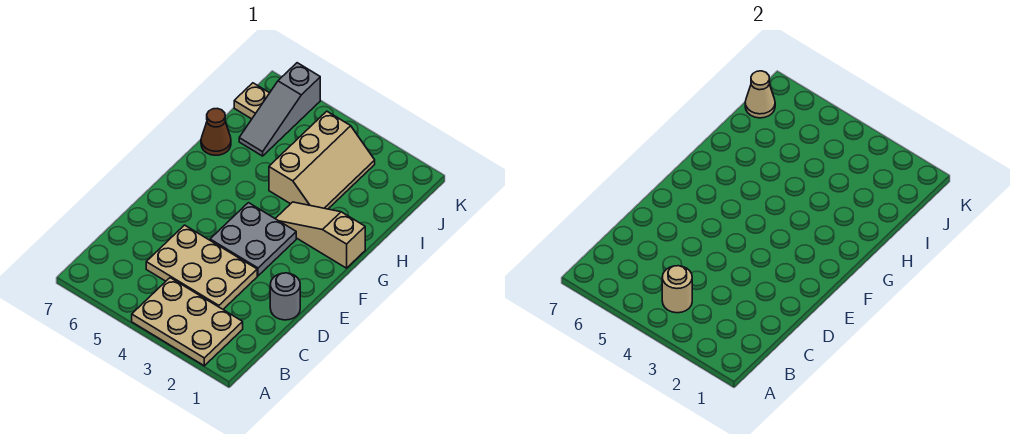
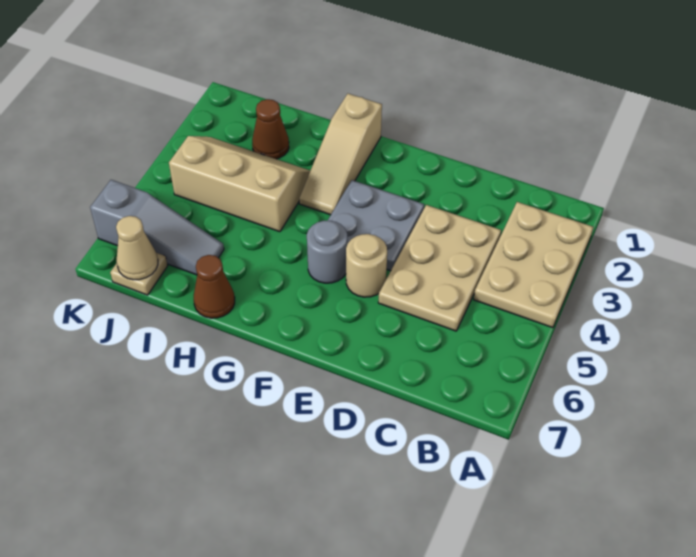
tan 1x1 round brick [662,266,692,313] -> tan 1x1 round brick moved to [346,234,387,297]
grey 1x1 round brick [270,273,300,320] -> grey 1x1 round brick moved to [307,221,347,283]
none -> brown 1x1 cone [252,99,289,159]

